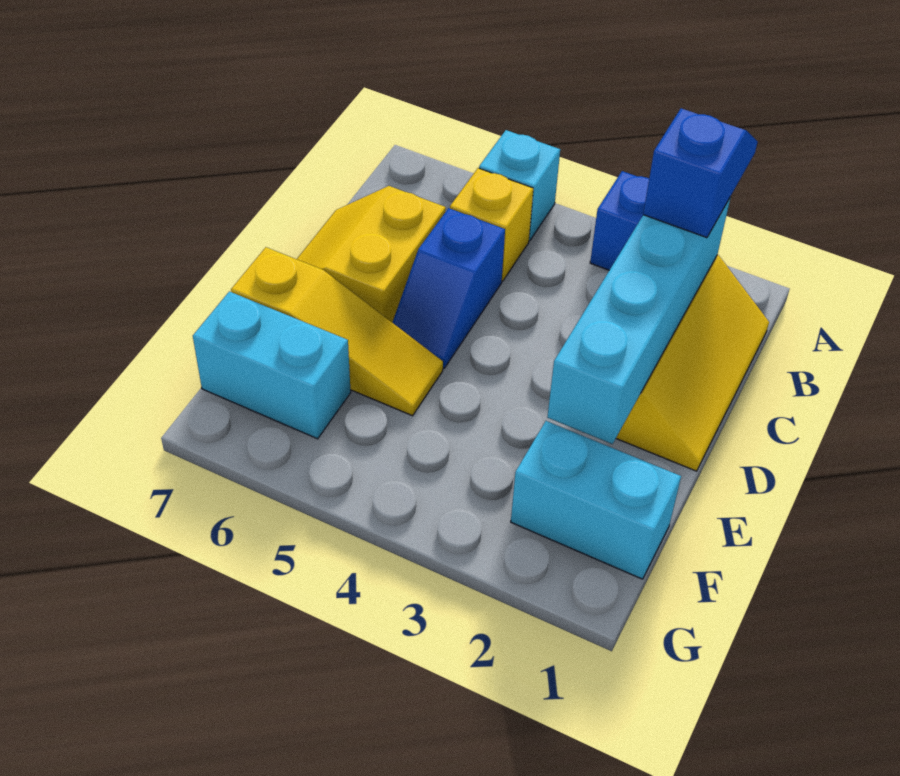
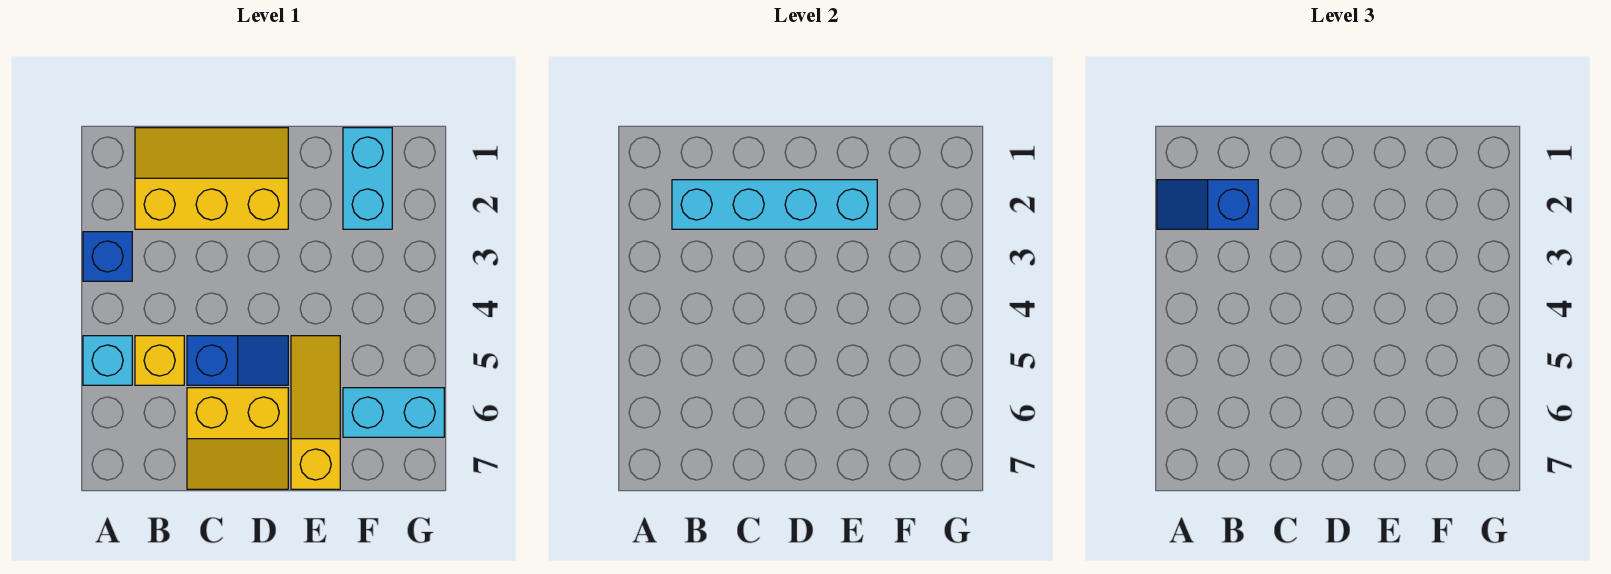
cyan 1x2 brick [193,291,351,439] -> cyan 1x2 brick turned to [343,388,444,437]

